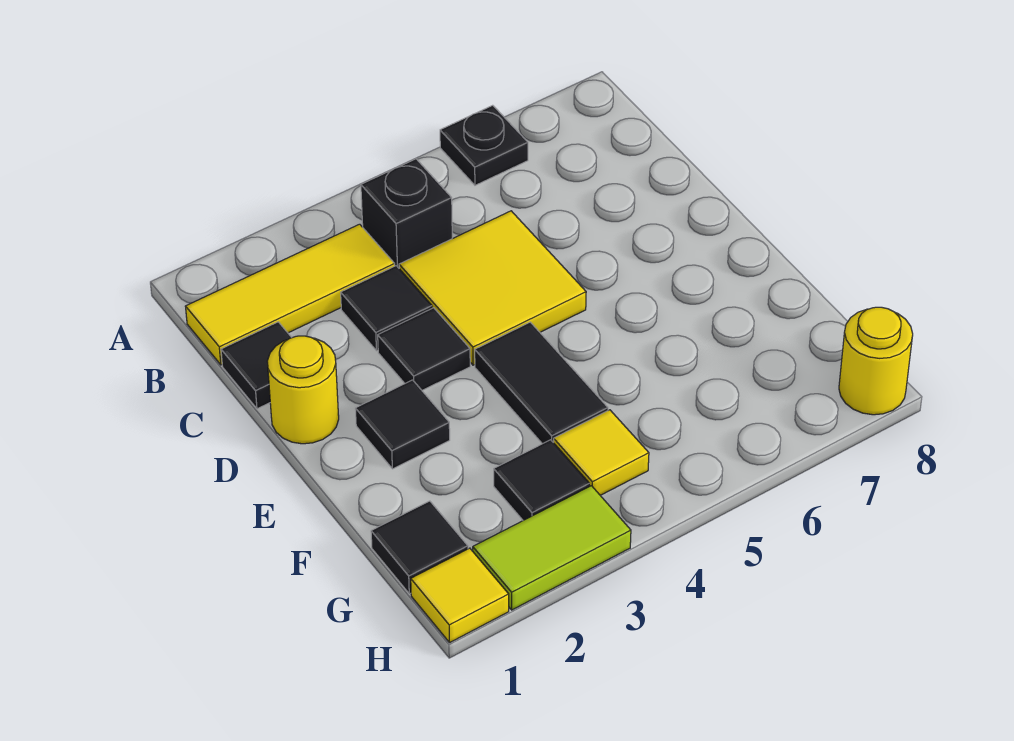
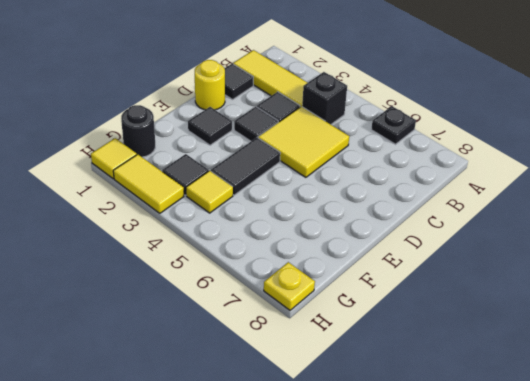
black 1x1 tile [371,501,468,594] -> black 1x1 round brick [121,105,155,157]
lime 1x2 tile [473,486,631,610] -> yellow 1x2 tile [113,154,184,213]
yellow 1x1 round brick [839,307,913,415] -> yellow 1x1 plate [264,262,315,310]

